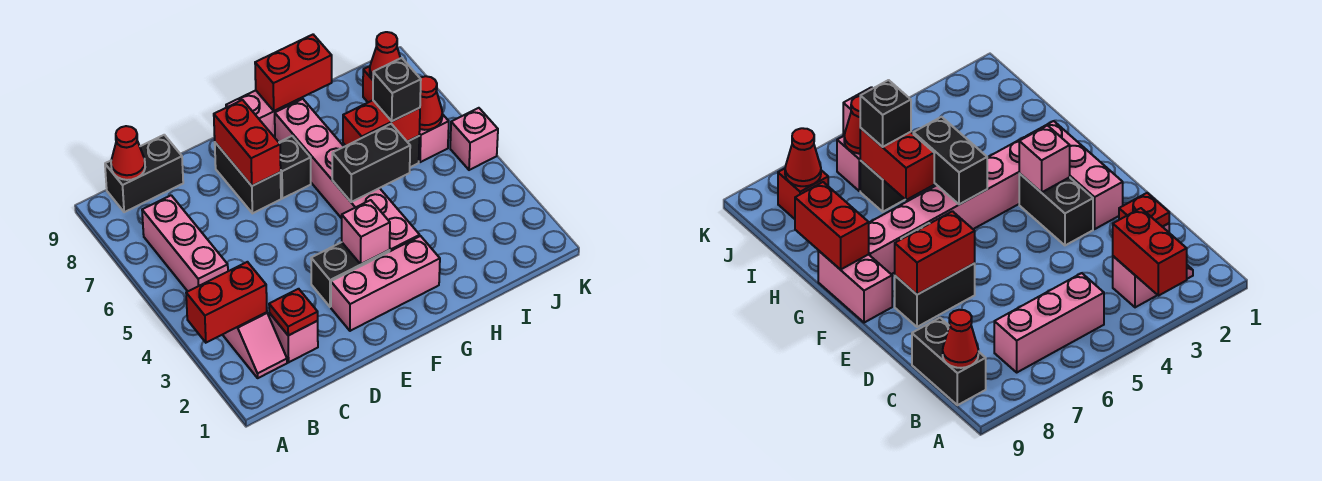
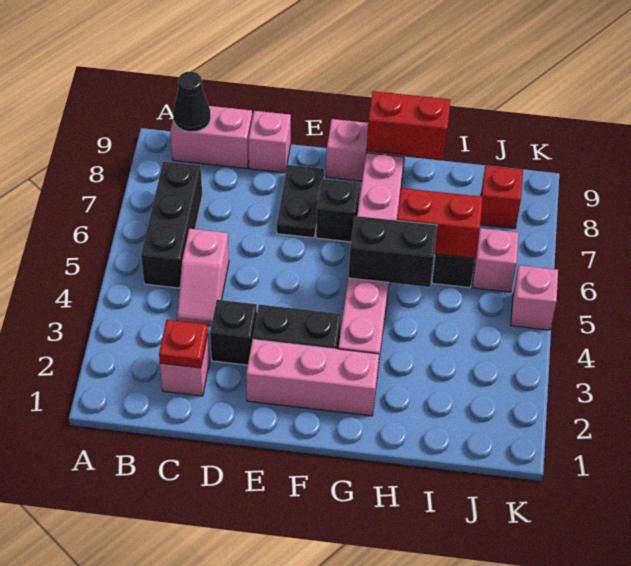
red 1x2 brick [186,262,267,343] -> none
pink 1x2 slope [223,312,287,378] -> pink 1x2 slope moved to [177,229,229,326]
pink 1x3 brick [142,195,228,291] -> black 1x3 brick [141,162,202,288]
black 1x2 brick [105,135,183,212] -> pink 1x2 brick [170,106,252,169]
red 1x1 cone [111,126,145,180] -> black 1x1 cone [173,71,211,132]
black 1x2 brick [215,143,281,213] -> black 1x2 plate [277,165,324,238]
red 1x2 brick [214,100,281,186] -> none
pink 1x1 brick [342,200,390,264] -> pink 1x1 brick moved to [248,111,291,173]
black 1x1 brick [373,58,421,121] -> black 1x1 brick moved to [210,300,257,365]
red 1x1 cone [420,76,442,130] -> none
red 1x1 cone [370,32,400,80] -> none

